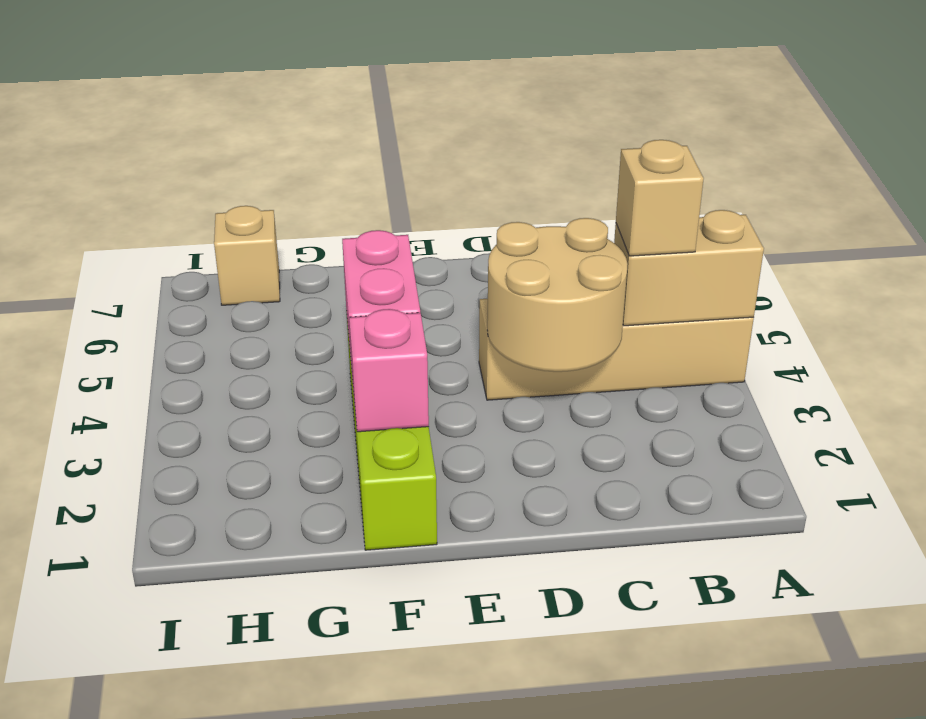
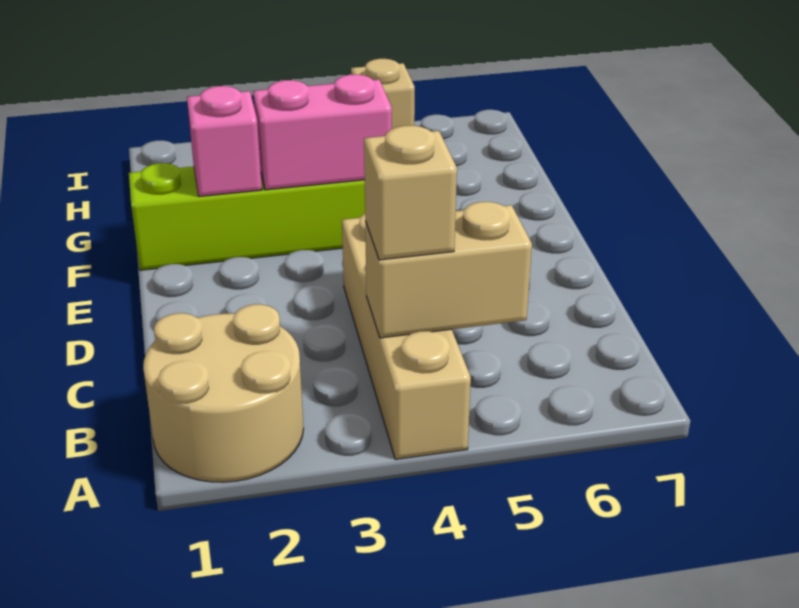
tan 1x2 brick [614,210,764,326] -> tan 1x2 brick turned to [365,202,532,338]
tan 2x2 round brick [487,218,628,372] -> tan 2x2 round brick moved to [143,304,304,482]
tan 1x1 brick [214,206,280,305] -> tan 1x1 brick moved to [351,59,415,129]

